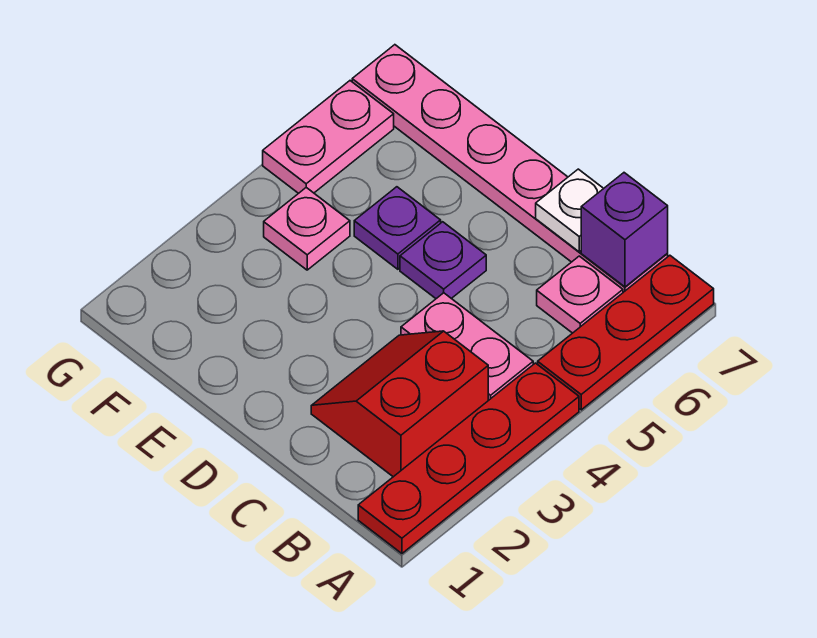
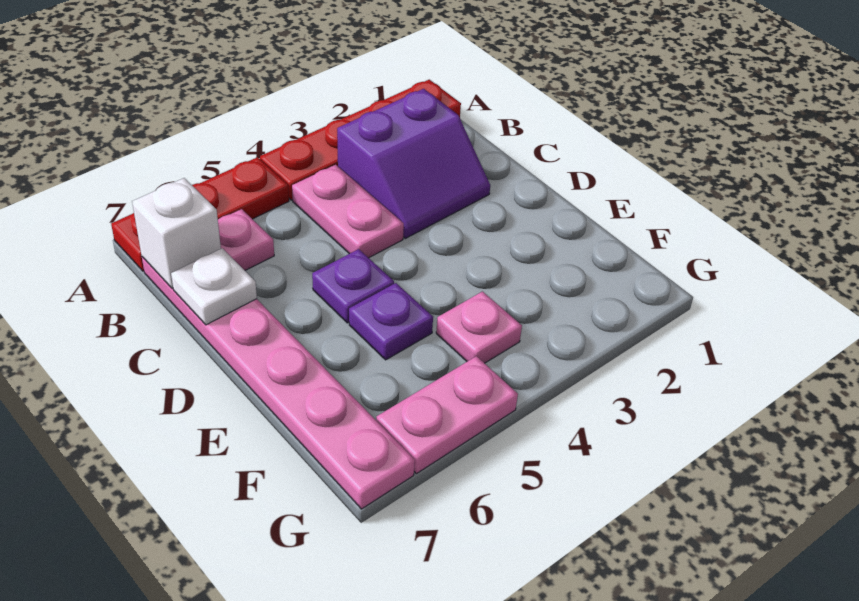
red 2x2 slope [311,331,488,477] -> purple 2x2 slope [337,89,490,238]
purple 1x1 brick [581,173,668,287] -> white 1x1 brick [132,178,221,288]

